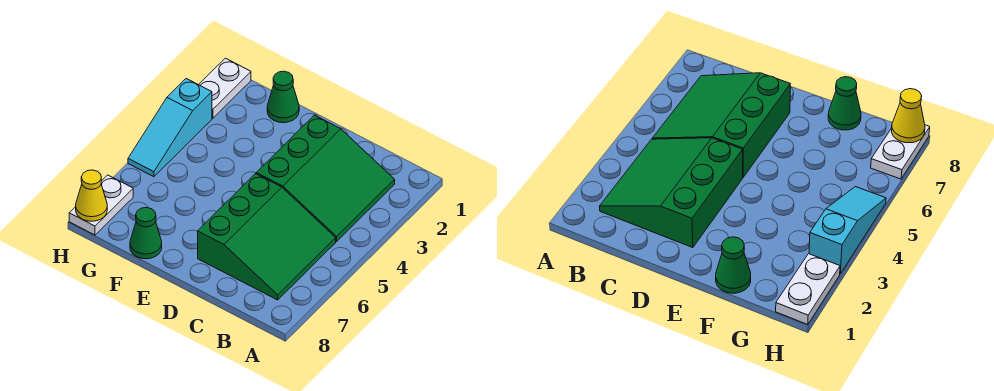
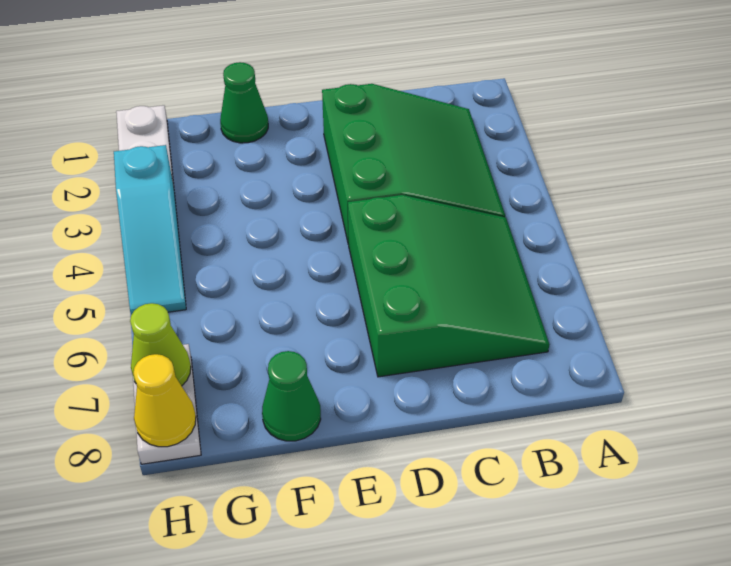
none -> lime 1x1 cone [130,303,191,386]

